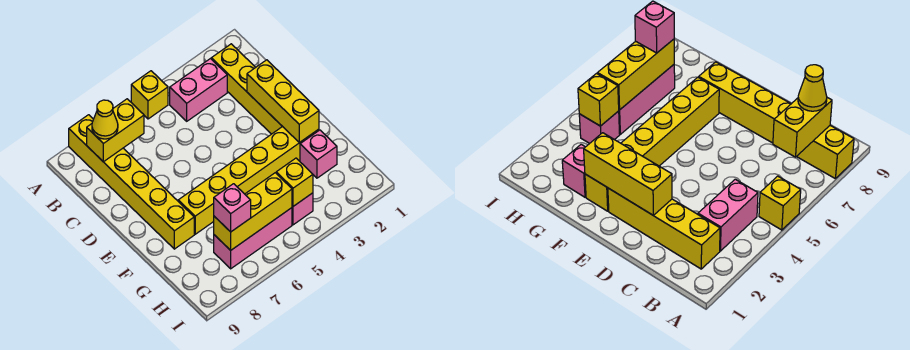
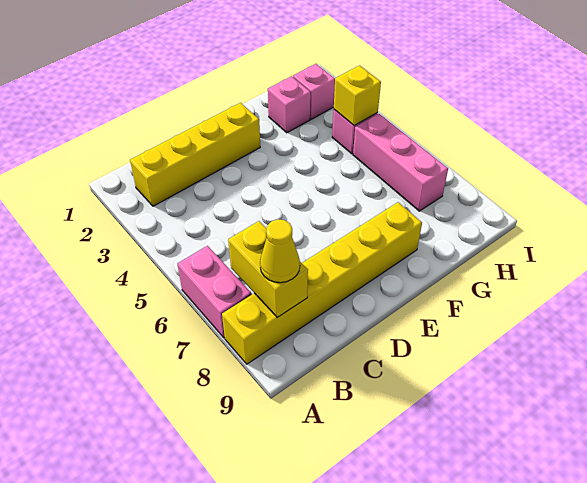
yellow 1x1 brick [131,71,168,119] -> none
pink 1x2 brick [170,59,227,121] -> pink 1x2 brick moved to [177,246,252,338]
yellow 1x3 brick [247,60,319,143] -> none
yellow 1x6 brick [178,127,319,234] -> none
yellow 1x3 brick [214,173,292,250] -> none
pink 1x1 brick [214,184,251,232] -> pink 1x1 brick moved to [293,64,335,119]

